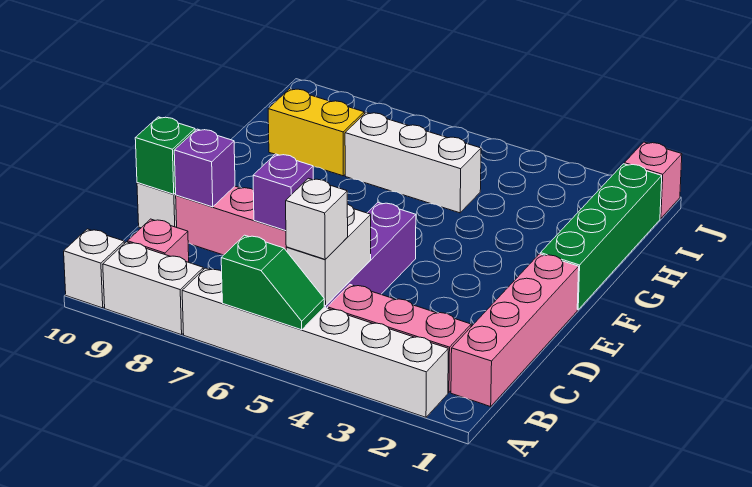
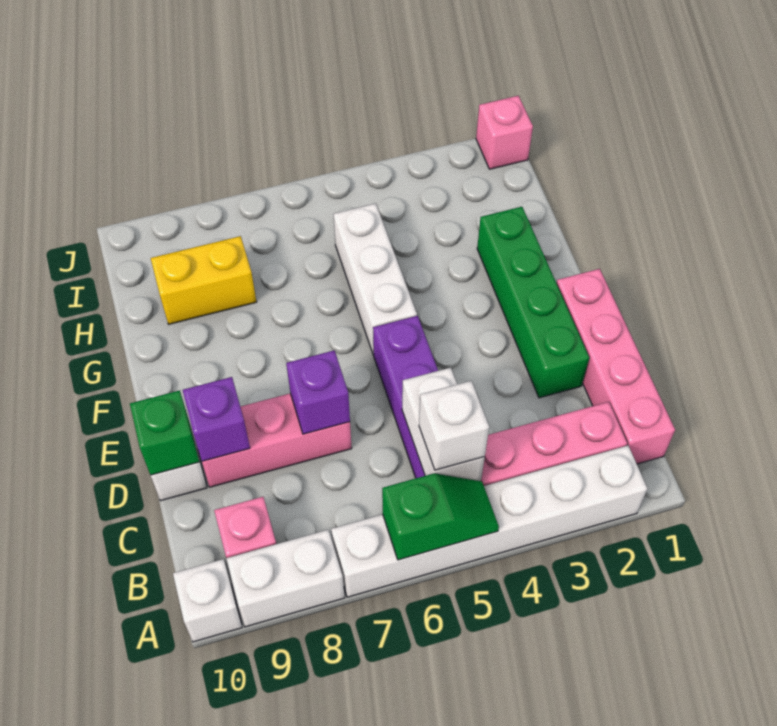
green 1x4 brick [540,164,662,310] -> green 1x4 brick moved to [477,207,589,398]
white 1x3 brick [345,113,481,213] -> white 1x3 brick turned to [334,203,417,355]

